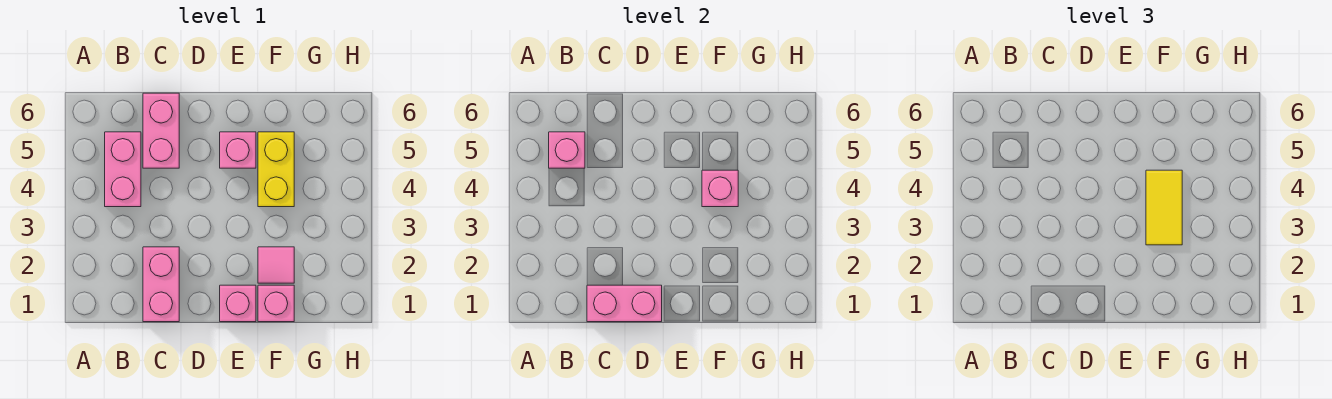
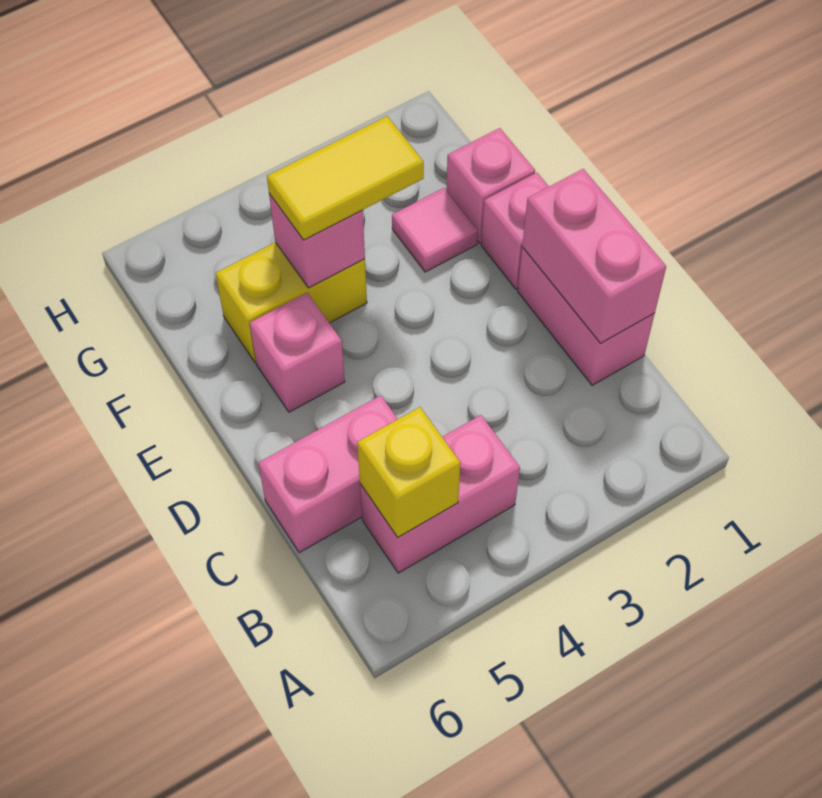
pink 1x1 brick [549,132,585,168] -> yellow 1x1 brick [357,407,460,537]
pink 1x2 brick [143,247,179,322] -> pink 1x2 brick turned to [518,247,655,385]

